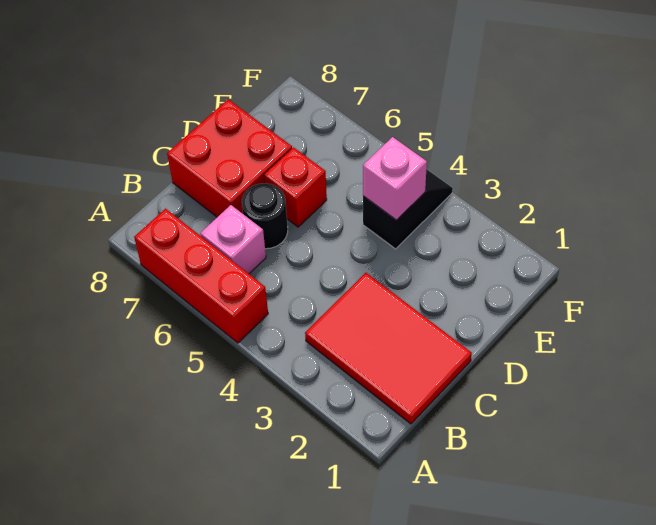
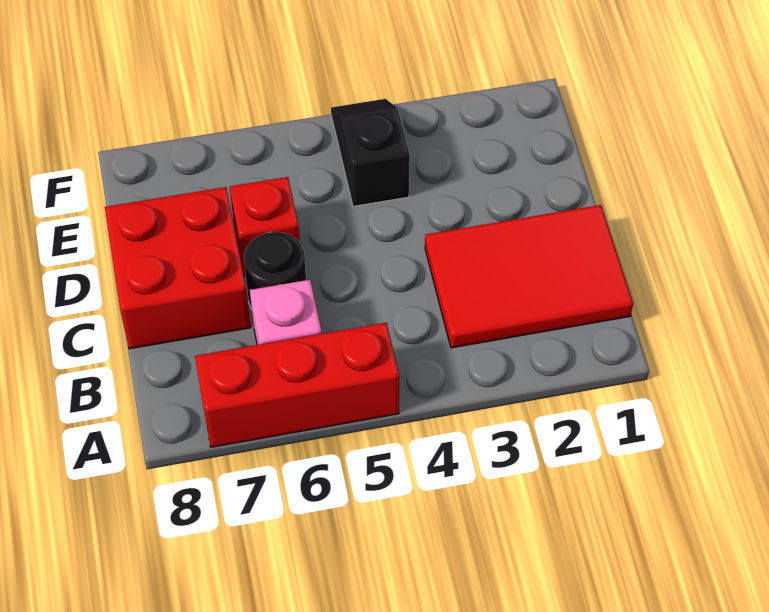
pink 1x1 brick [363,137,427,220] -> none

